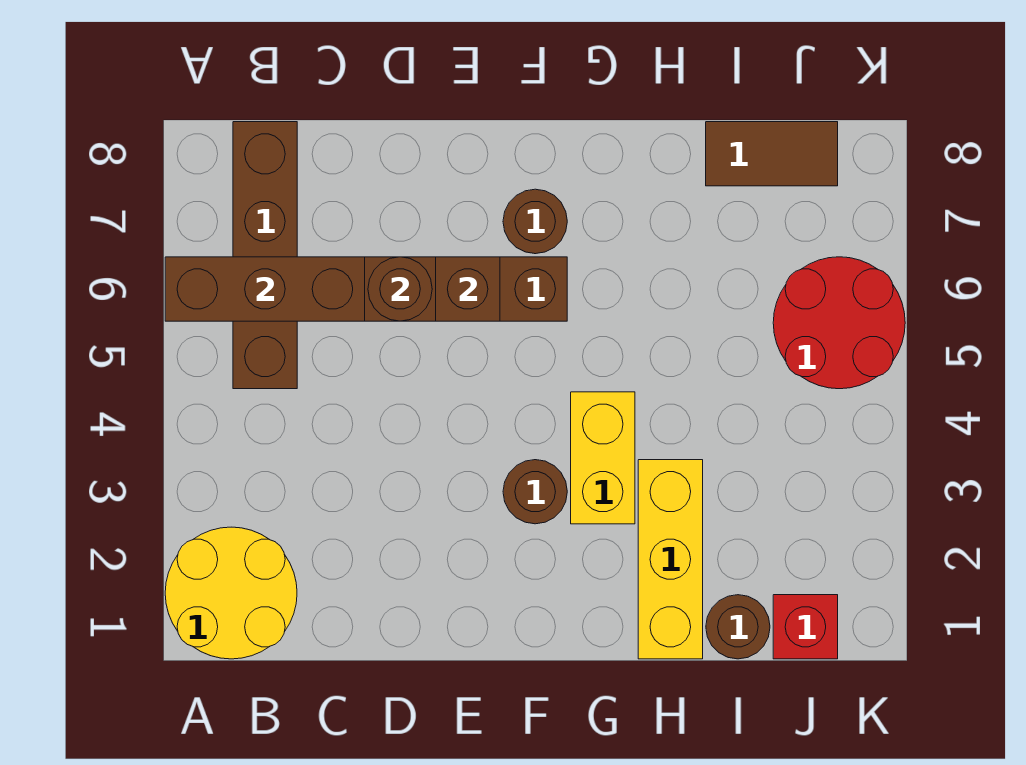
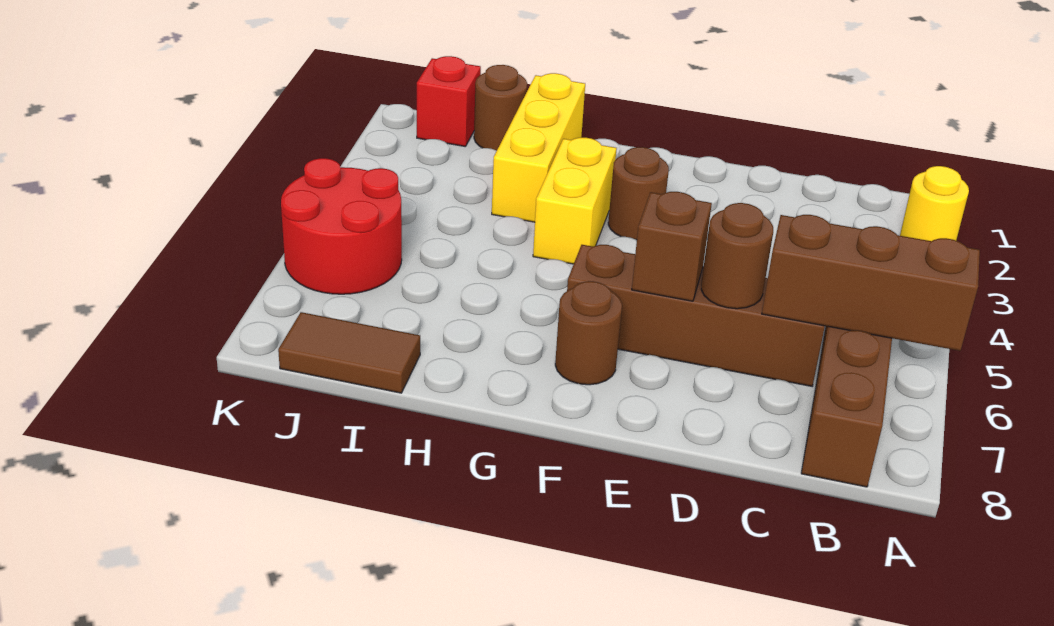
yellow 2x2 round brick [165,527,297,659] -> yellow 1x1 round brick [900,166,969,241]

